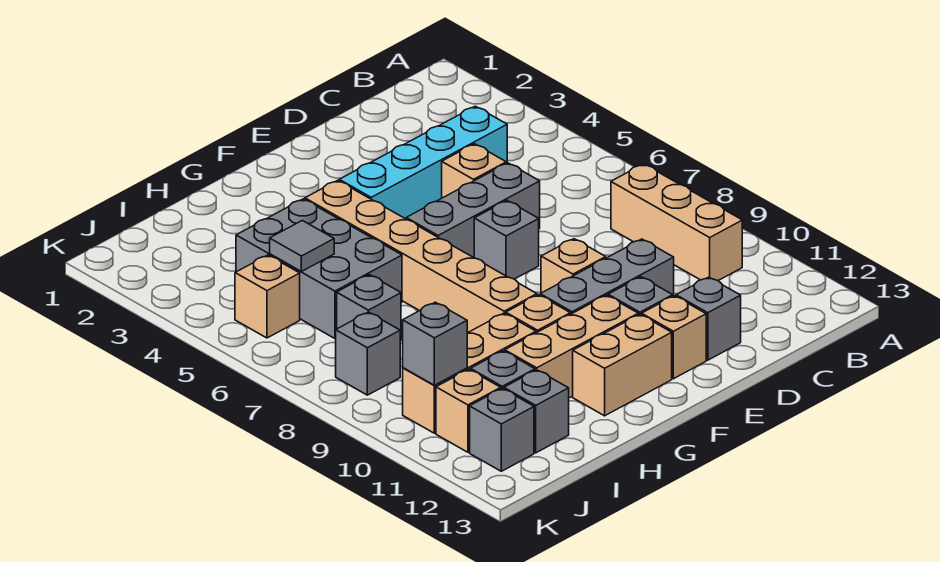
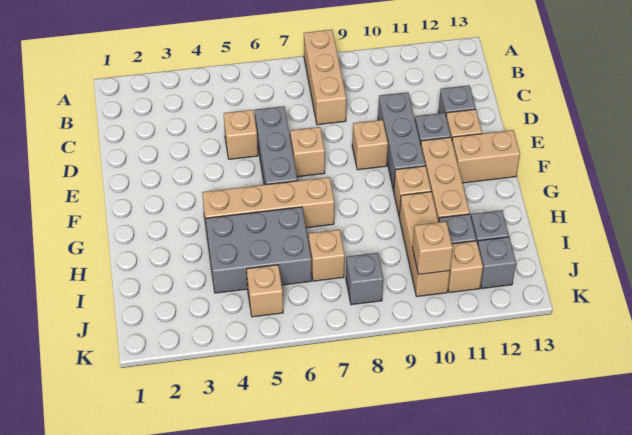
tan 1x3 brick [611,164,742,281] -> tan 1x3 brick turned to [304,30,346,125]
cyan 1x4 brick [339,106,507,219] -> none
grey 1x1 brick [474,201,539,279] -> tan 1x1 brick [290,127,325,177]
tan 1x2 brick [573,314,672,416] -> tan 1x2 brick turned to [452,130,520,183]
tan 1x6 brick [305,180,537,333] -> tan 1x4 brick [202,177,334,232]
grey 1x1 tile [270,220,334,271] -> none
grey 1x1 brick [337,275,401,340] -> tan 1x1 brick [309,230,345,281]
grey 1x1 brick [403,302,467,385] -> tan 1x1 brick [413,222,453,274]

